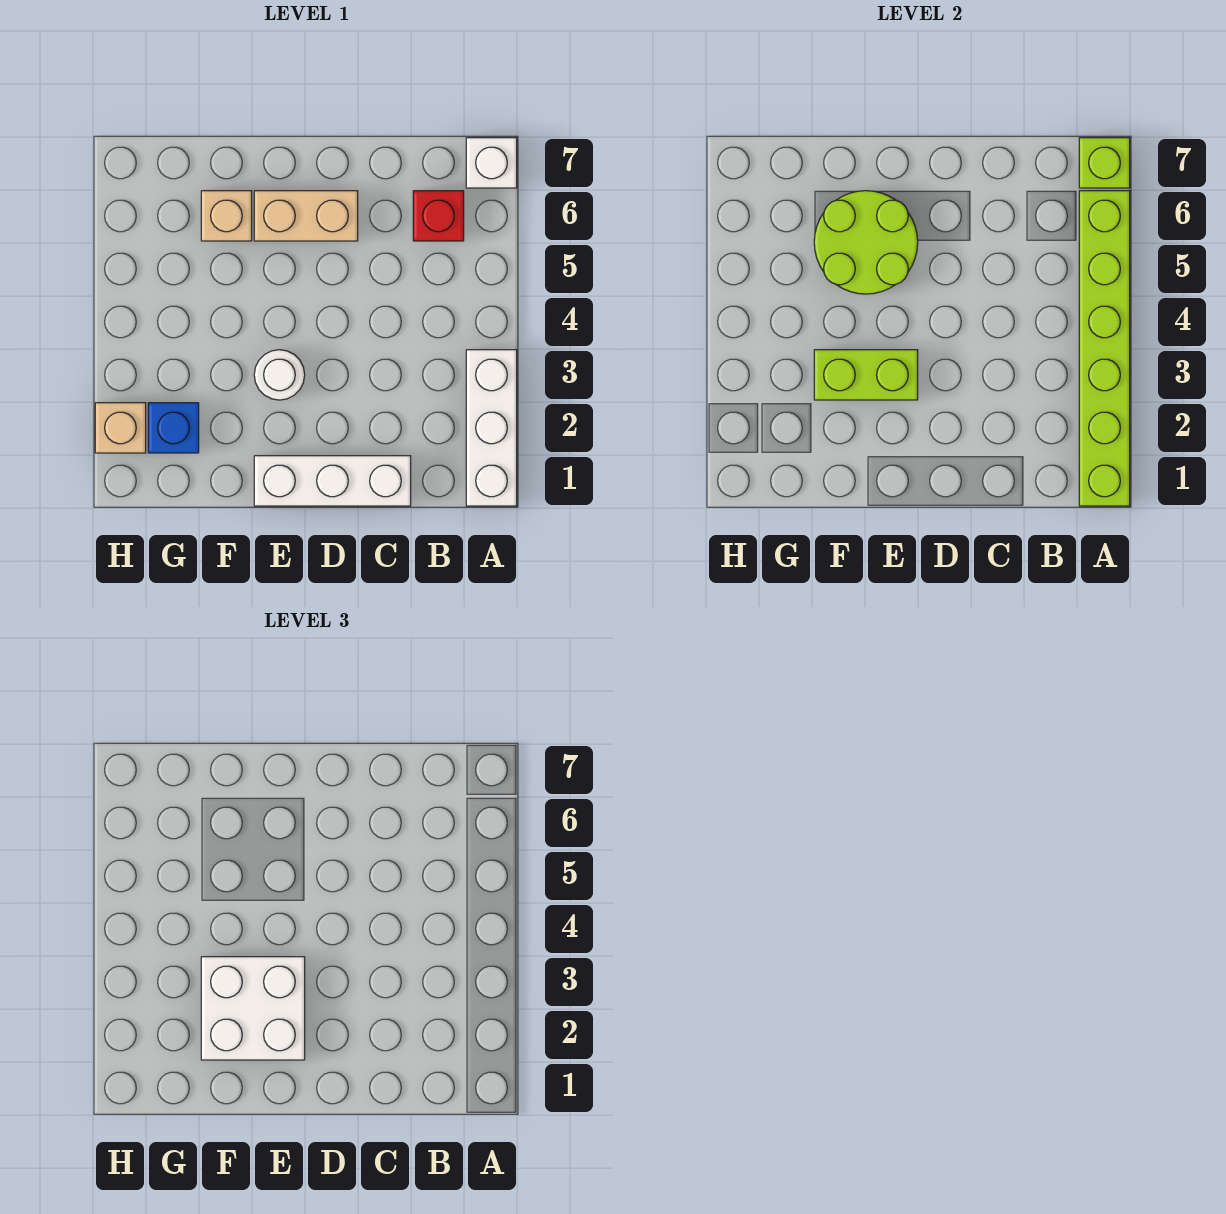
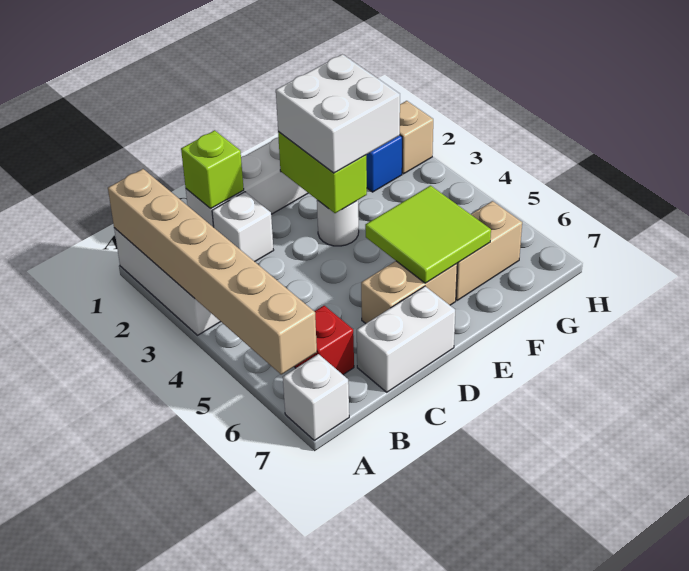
lime 1x6 brick [1079,191,1130,506] -> tan 1x6 brick [108,169,317,374]
lime 1x1 brick [1079,138,1130,188] -> lime 1x1 brick moved to [181,130,244,209]
none -> white 1x1 brick [212,192,274,262]
none -> white 1x2 brick [357,286,455,392]
lime 1x2 brick [814,350,918,400] -> lime 1x2 brick turned to [278,132,367,213]
lime 2x2 round brick [814,191,918,294] -> lime 2x2 tile [365,186,491,283]
tan 1x1 brick [201,191,252,241] -> tan 1x2 brick [456,201,522,300]

